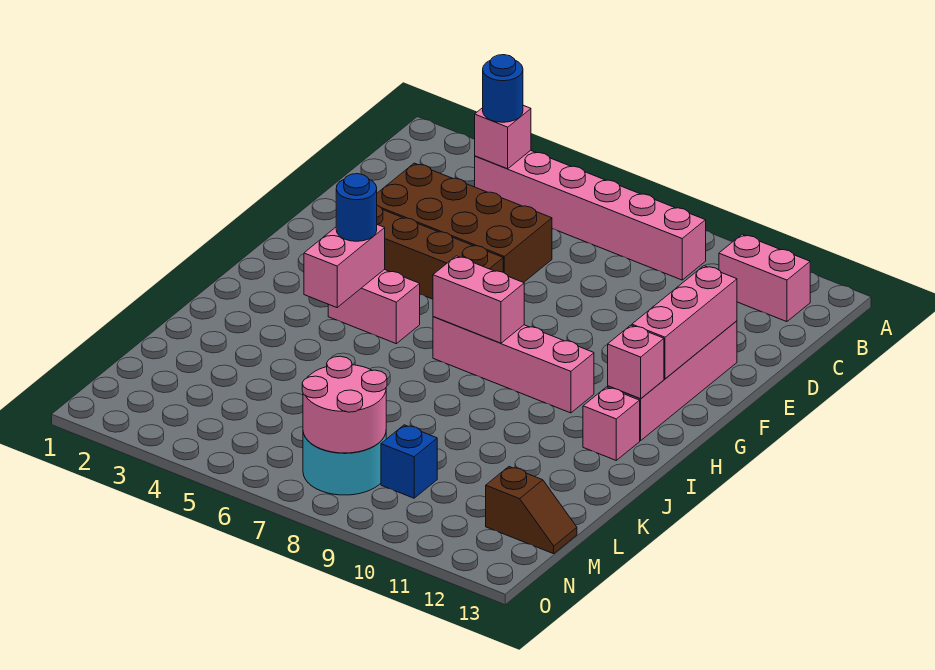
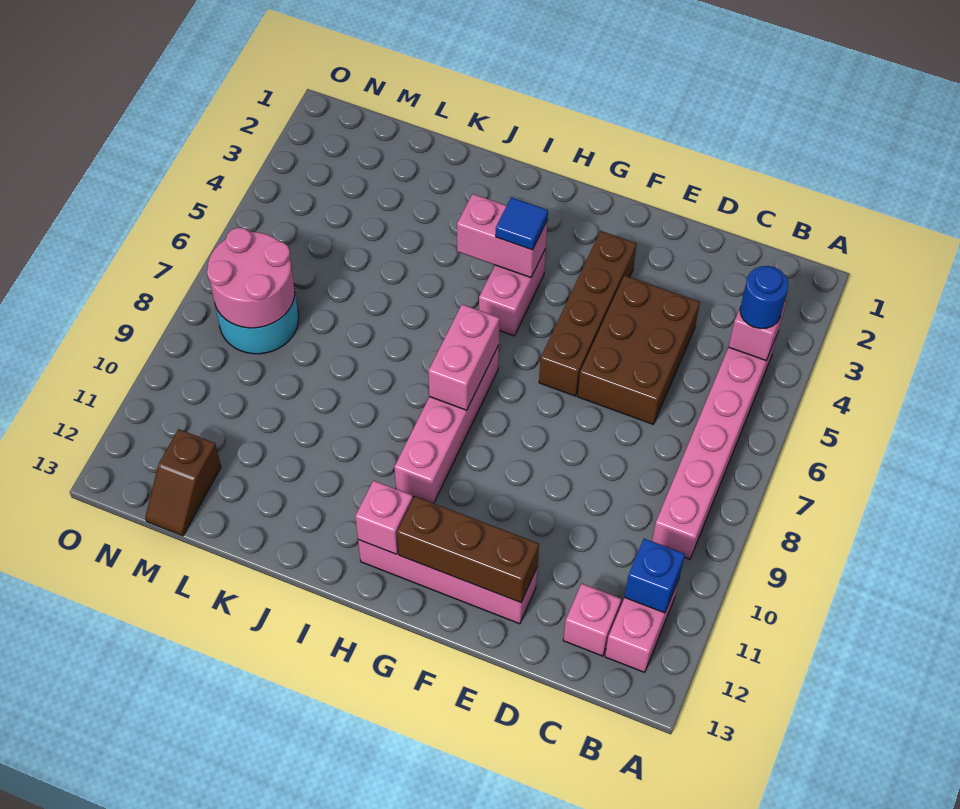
brown 2x4 brick [377,163,552,283] -> brown 2x3 brick [577,275,700,424]
pink 1x3 brick [632,266,737,379] -> brown 1x3 brick [397,496,539,602]
blue 1x1 round brick [336,174,377,241] -> blue 1x1 tile [496,197,548,250]
pink 1x1 brick [583,387,640,460] -> pink 1x1 brick moved to [563,584,621,656]
blue 1x1 brick [381,425,437,498] -> blue 1x1 brick moved to [624,539,685,613]

